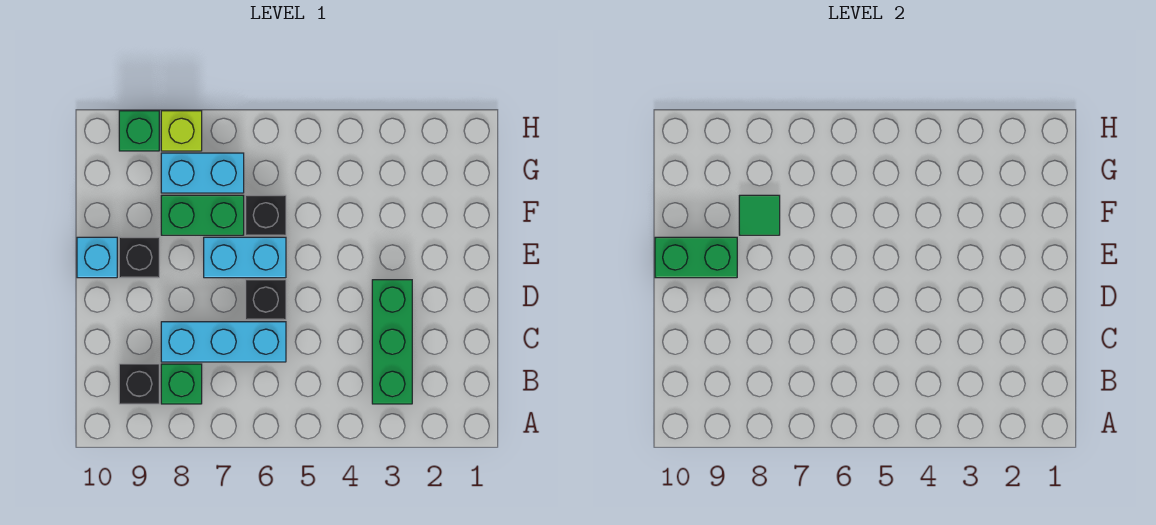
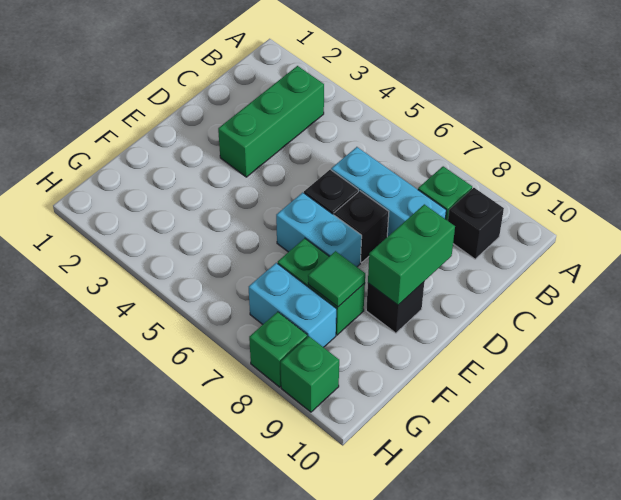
green 1x2 brick [655,237,737,278] -> green 1x2 brick turned to [368,204,455,305]
cyan 1x1 brick [77,237,117,278] -> none
black 1x1 brick [246,195,286,235] -> black 1x1 brick moved to [334,191,389,262]
lime 1x1 brick [161,111,202,151] -> green 1x1 brick [249,312,307,387]

